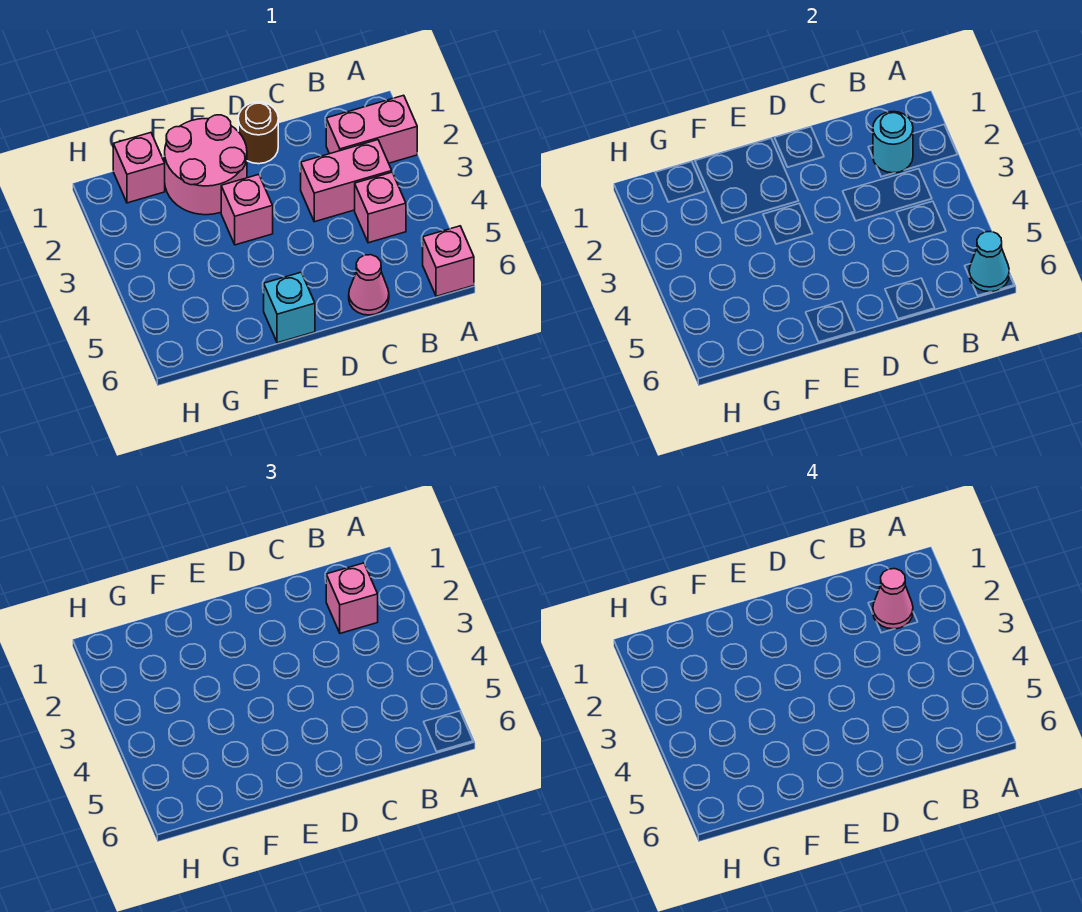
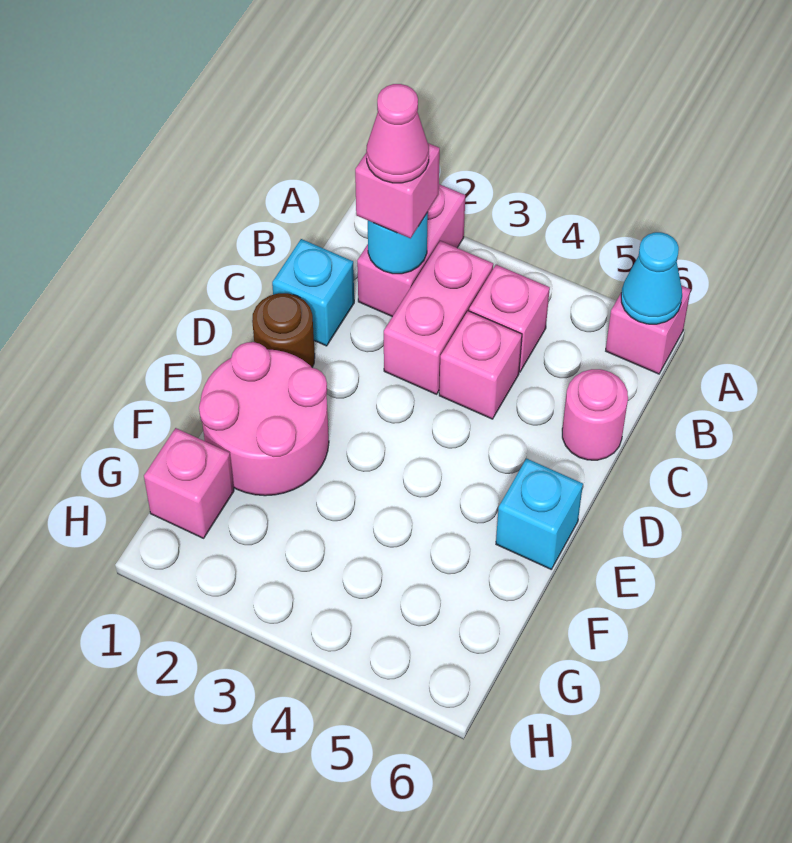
none -> cyan 1x1 brick [272,239,354,346]
pink 1x1 cone [349,255,389,315] -> pink 1x1 round brick [562,369,628,460]
pink 1x1 brick [221,175,273,245] -> pink 1x1 brick moved to [439,311,522,419]

